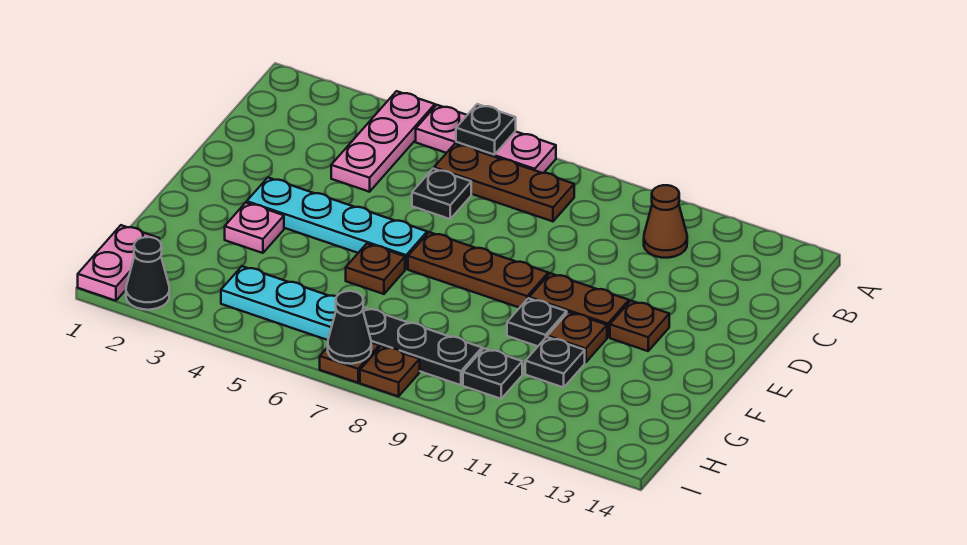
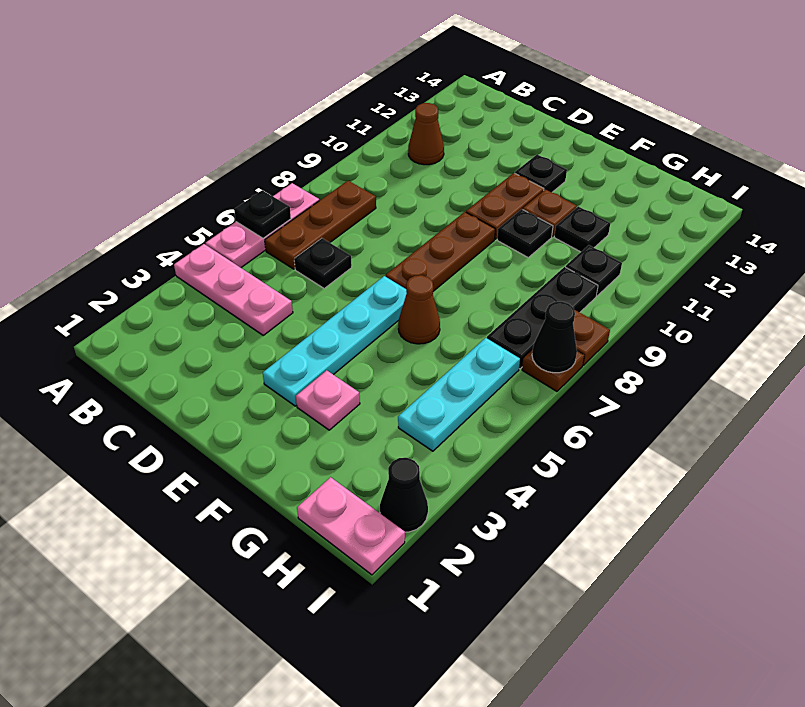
brown 1x1 plate [610,301,669,351] -> black 1x1 plate [515,155,567,192]
brown 1x1 plate [346,244,405,294] -> brown 1x1 cone [398,275,440,344]

